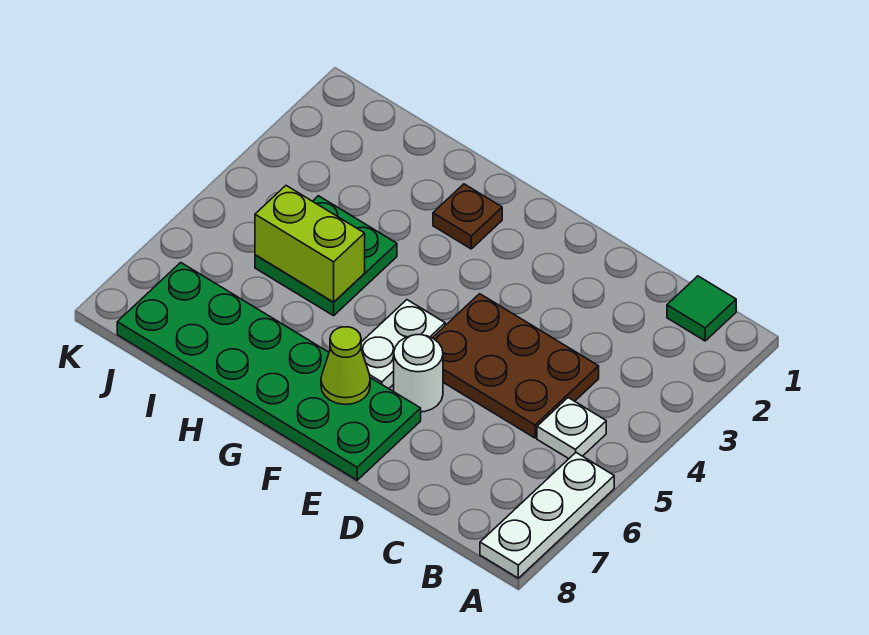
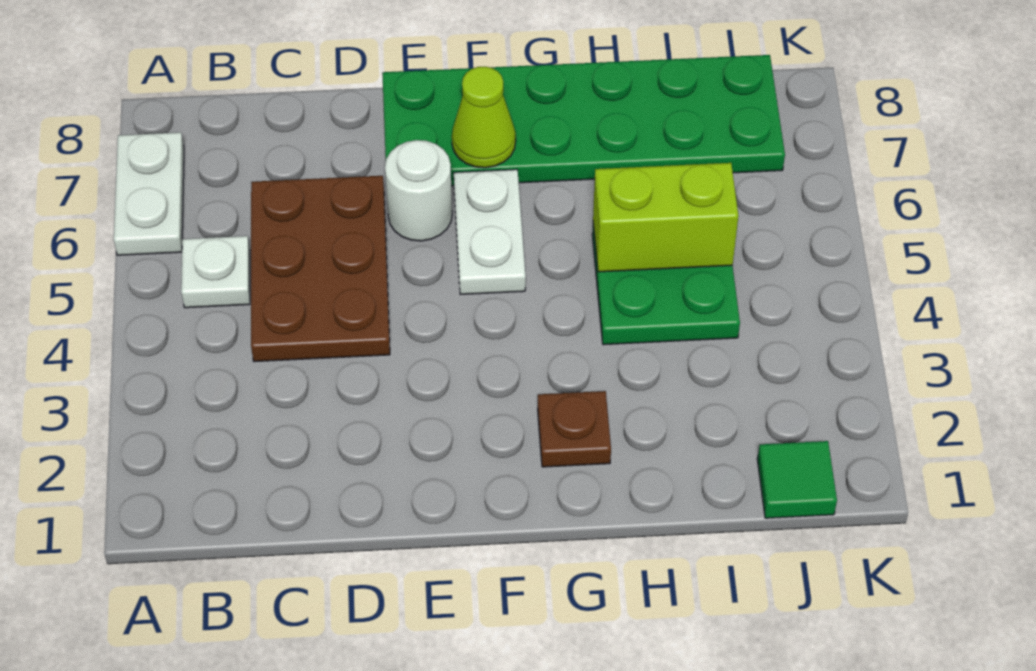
white 1x3 plate [480,453,614,578] -> white 1x2 plate [114,132,184,255]
green 1x1 tile [667,276,736,341] -> green 1x1 tile moved to [757,441,837,518]
brown 2x3 plate [433,294,599,438] -> brown 2x3 plate turned to [251,176,390,362]

